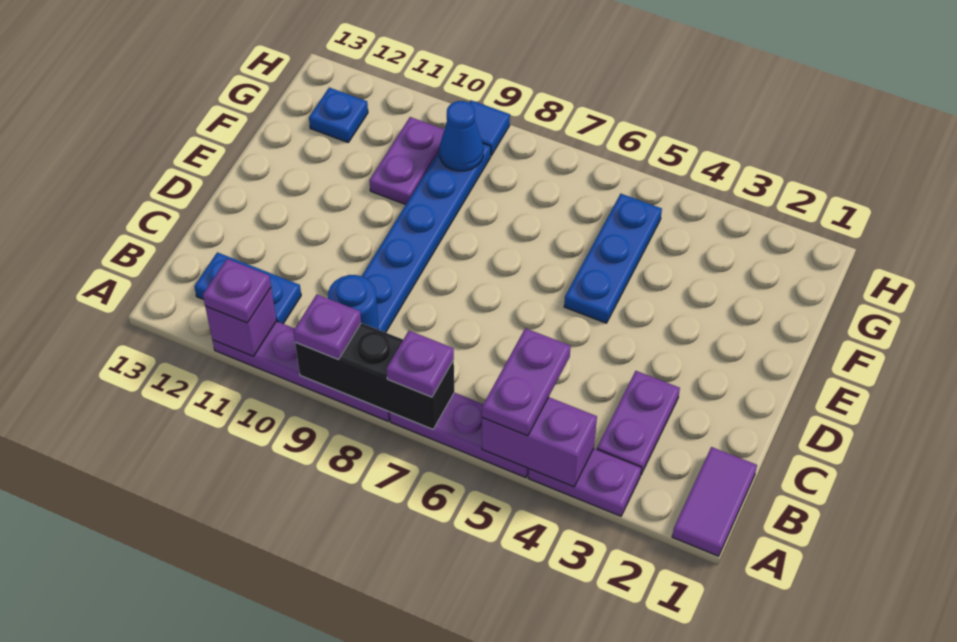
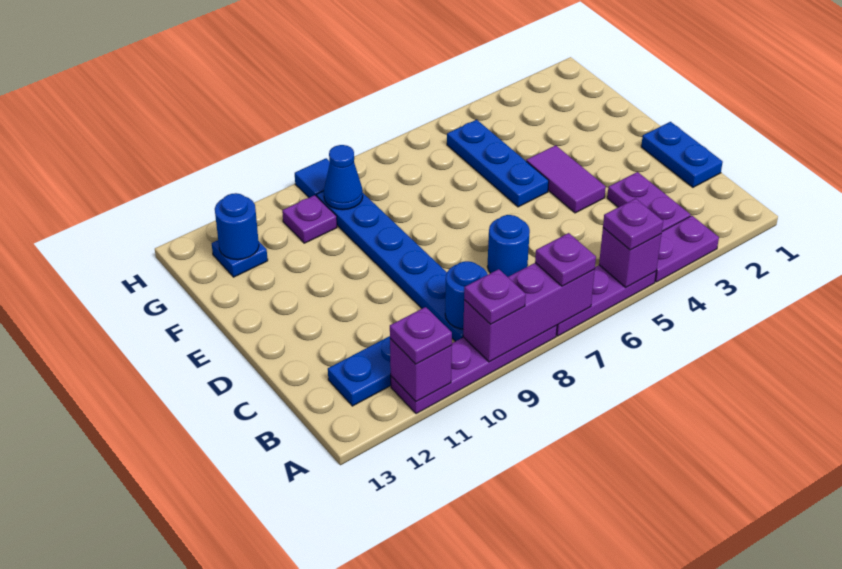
purple 1x2 tile [672,447,757,556] -> purple 1x2 tile moved to [526,145,606,213]
purple 1x2 brick [482,397,597,487] -> purple 1x1 brick [599,228,661,287]
purple 1x2 plate [482,328,571,436] -> purple 1x1 plate [603,198,663,250]
black 1x3 brick [295,323,454,429] -> purple 1x3 brick [463,263,595,362]
none -> blue 1x2 plate [641,122,723,187]
none -> blue 1x1 round brick [488,215,530,277]
purple 1x2 plate [369,117,444,205] -> purple 1x1 plate [282,195,337,243]
none -> blue 1x1 round brick [215,193,259,260]

